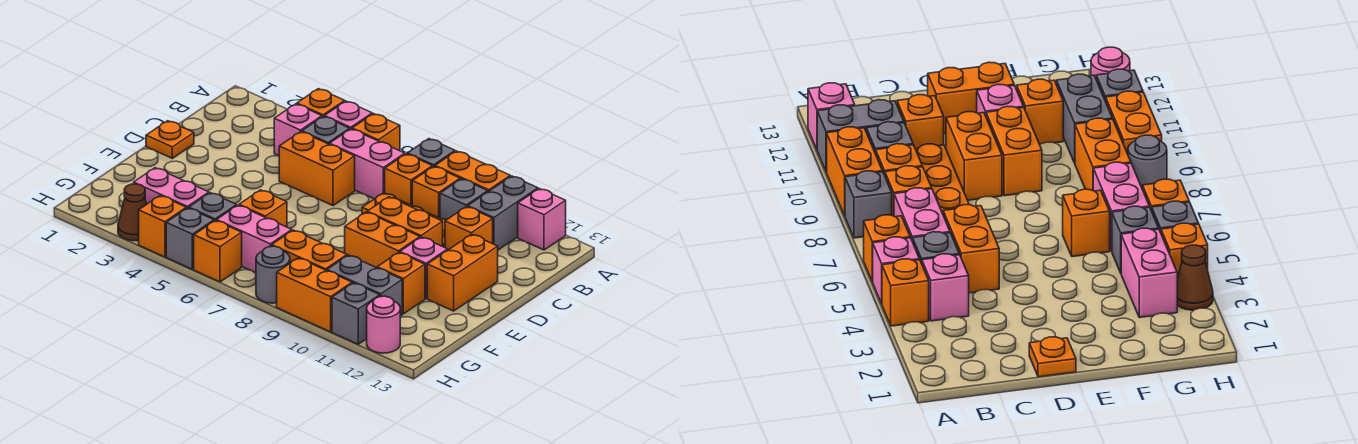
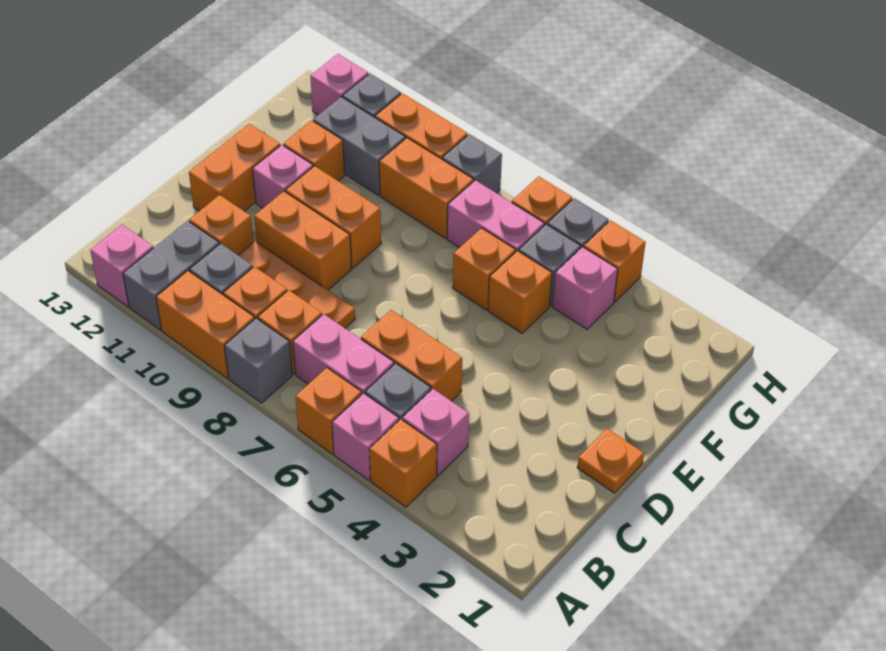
none -> orange 1x1 brick [488,251,552,333]
pink 1x2 brick [134,168,209,209] -> pink 1x1 brick [553,247,618,329]
brown 1x1 cone [118,184,147,241] -> none
grey 1x1 round brick [256,246,290,303] -> grey 1x1 brick [442,134,502,193]
pink 1x1 round brick [367,296,400,353] -> pink 1x1 brick [310,54,368,115]

